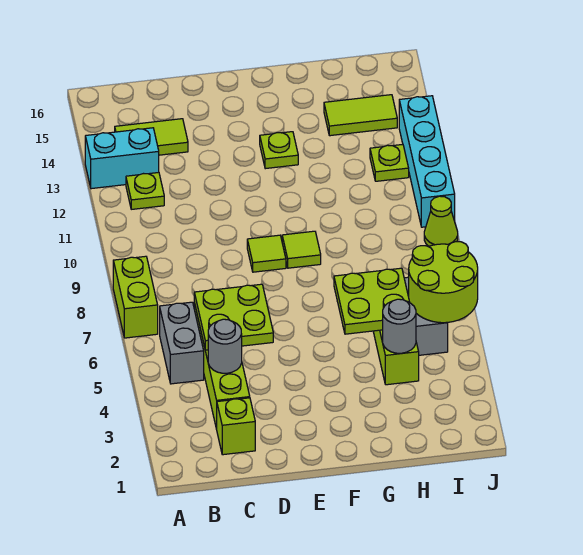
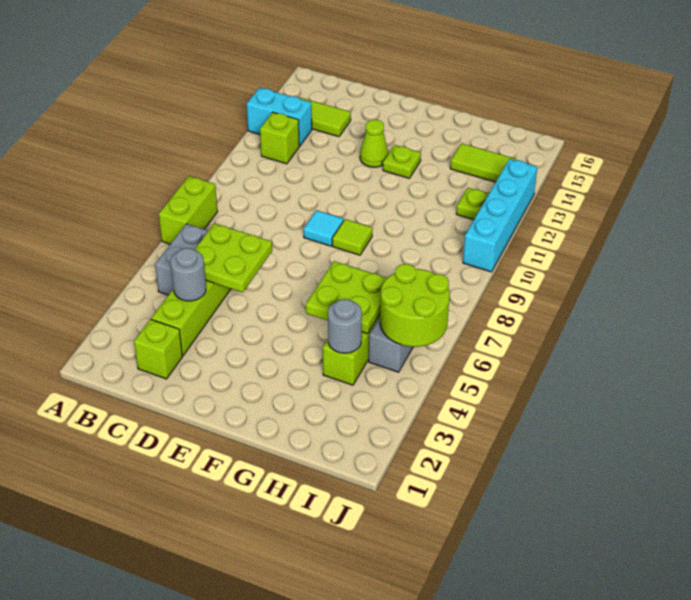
lime 1x1 plate [126,172,164,209] -> lime 1x1 brick [260,112,299,164]
lime 1x1 tile [247,235,286,272] -> cyan 1x1 tile [304,210,344,246]
lime 1x1 cone [424,196,458,246] -> lime 1x1 cone moved to [360,120,388,167]

